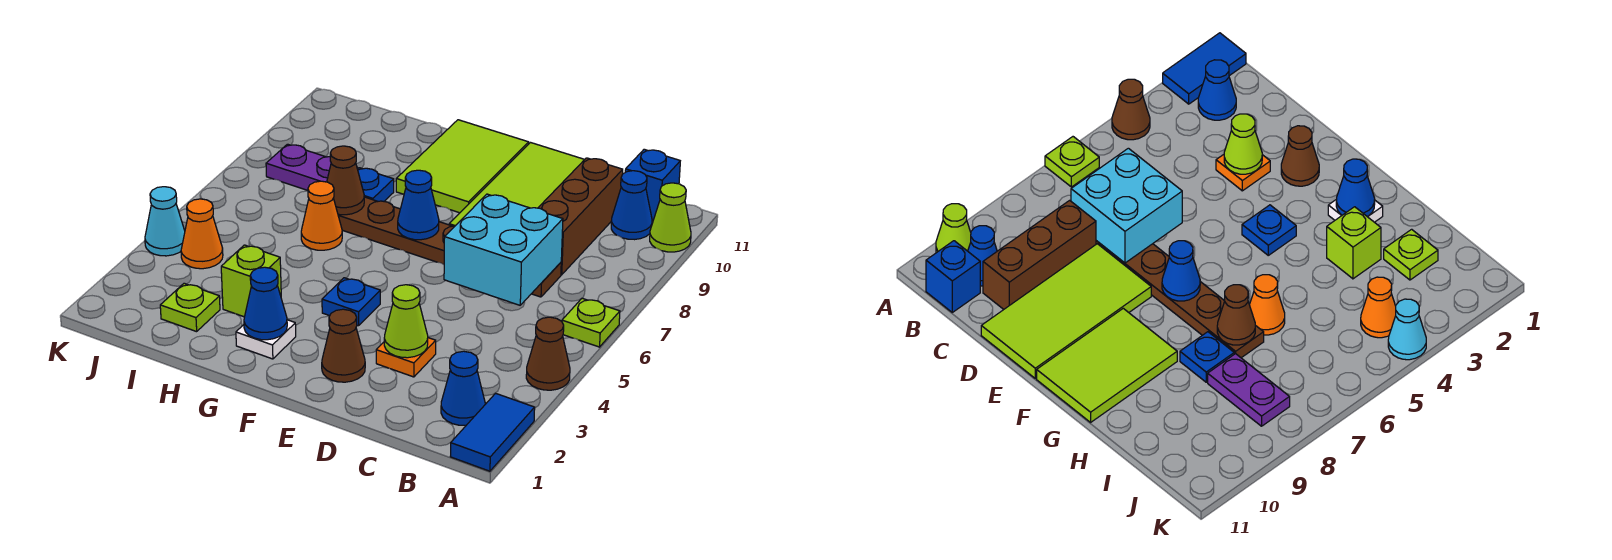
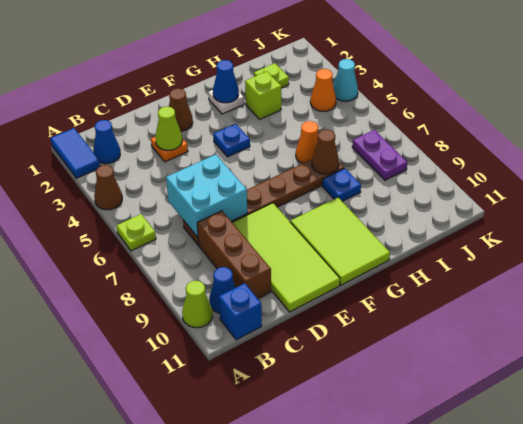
blue 1x1 cone [398,170,439,240] -> none
purple 1x2 plate [266,144,331,190] -> purple 1x2 plate turned to [352,130,407,180]

